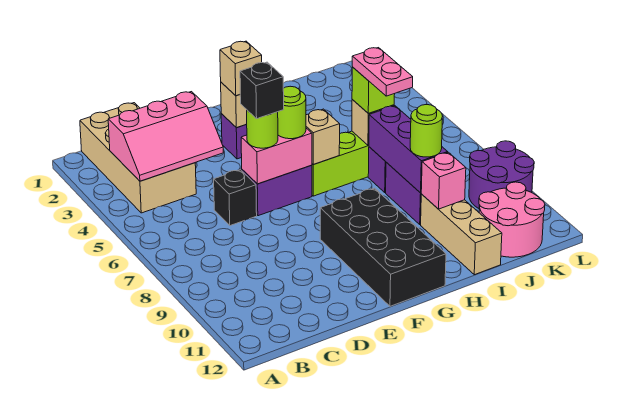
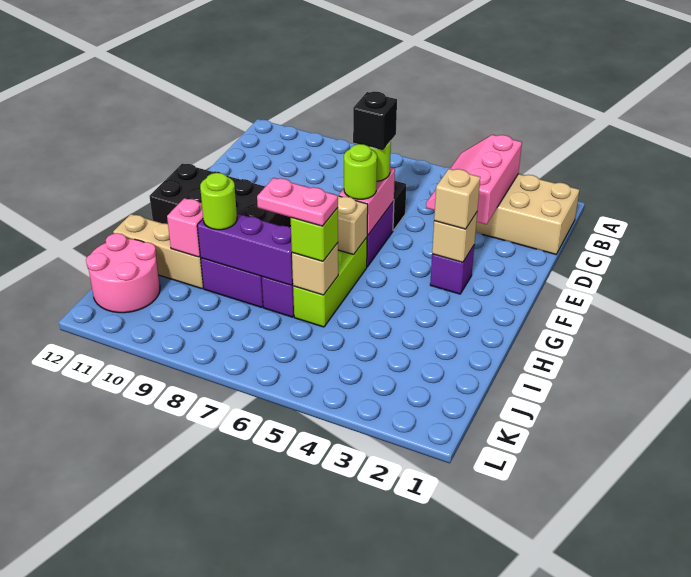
purple 2x2 round brick [469,141,534,208] -> none

